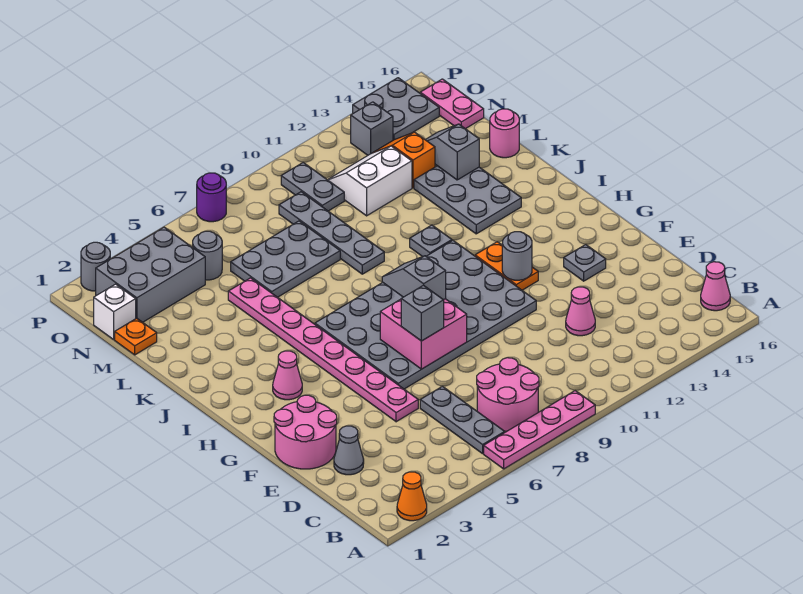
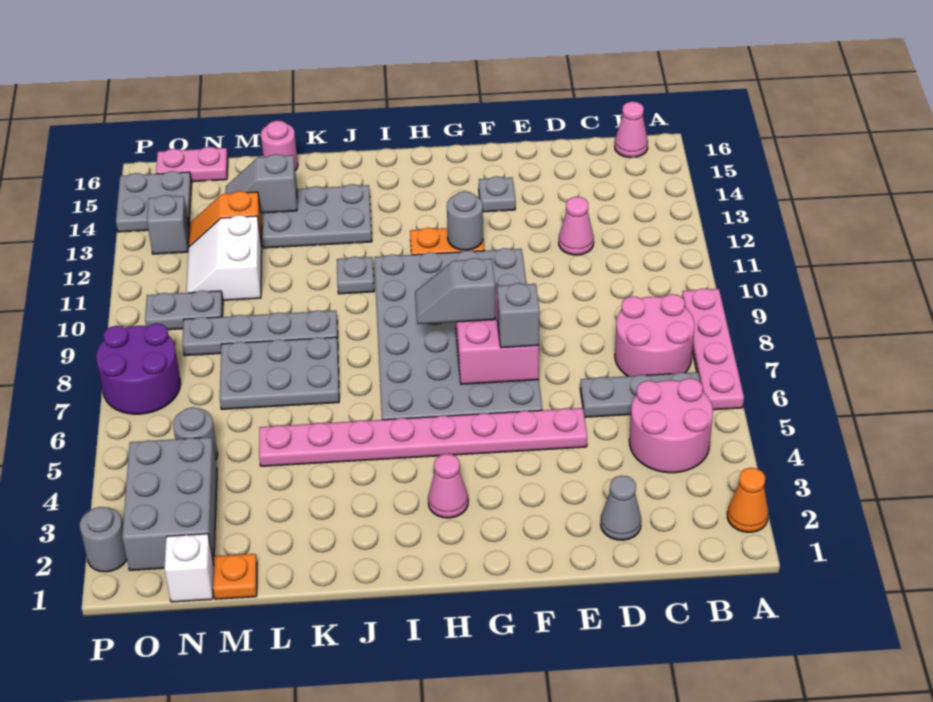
pink 2x2 round brick [274,395,337,469] -> pink 2x2 round brick moved to [629,378,713,473]
grey 2x3 plate [231,221,340,297] -> grey 2x3 plate turned to [220,337,339,409]
purple 1x1 round brick [197,173,226,222] -> purple 2x2 round brick [96,323,181,414]

